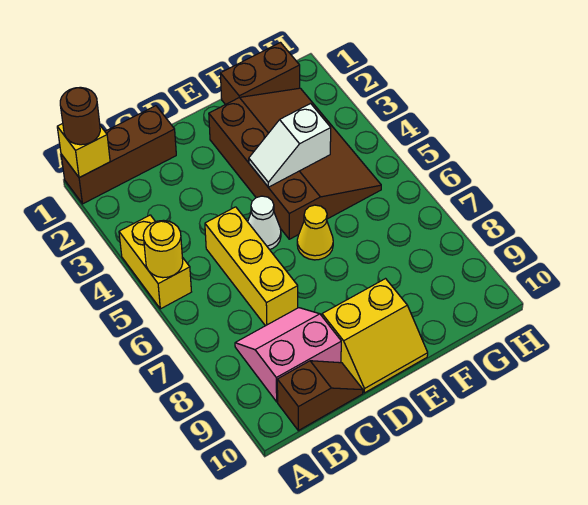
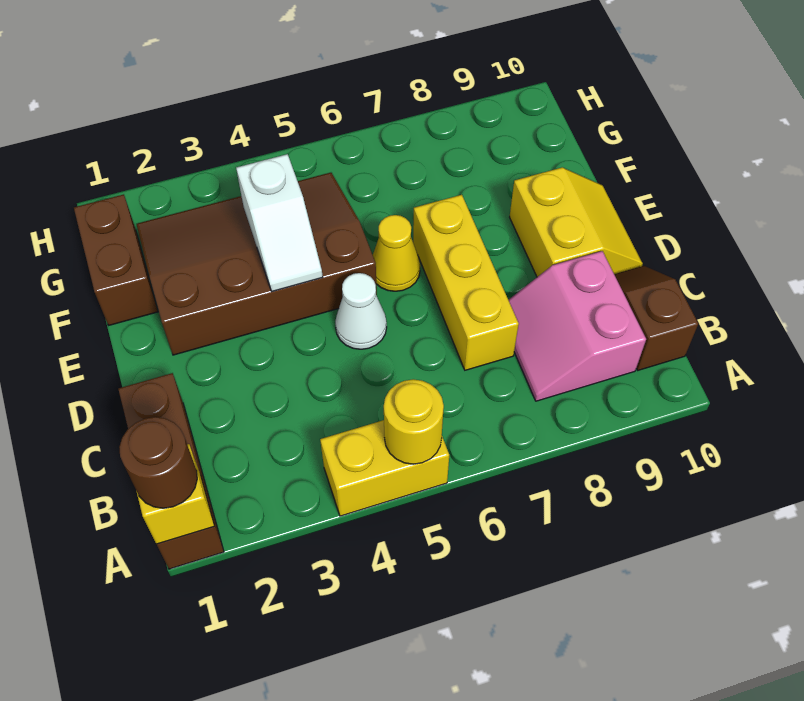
yellow 1x3 brick [205,207,298,326] -> yellow 1x3 brick turned to [413,195,519,370]

